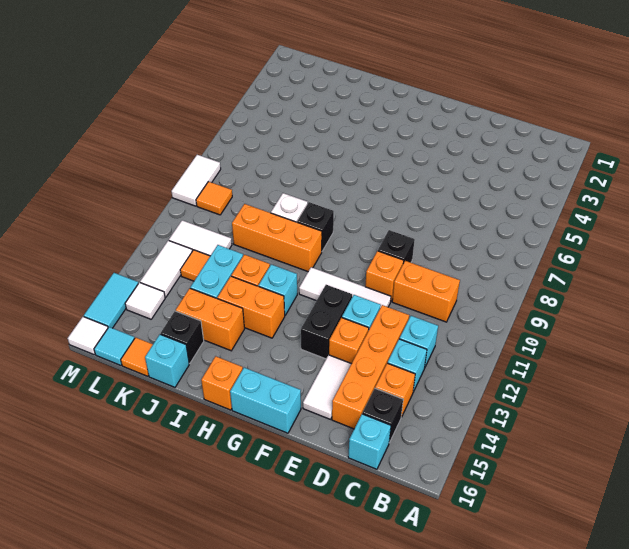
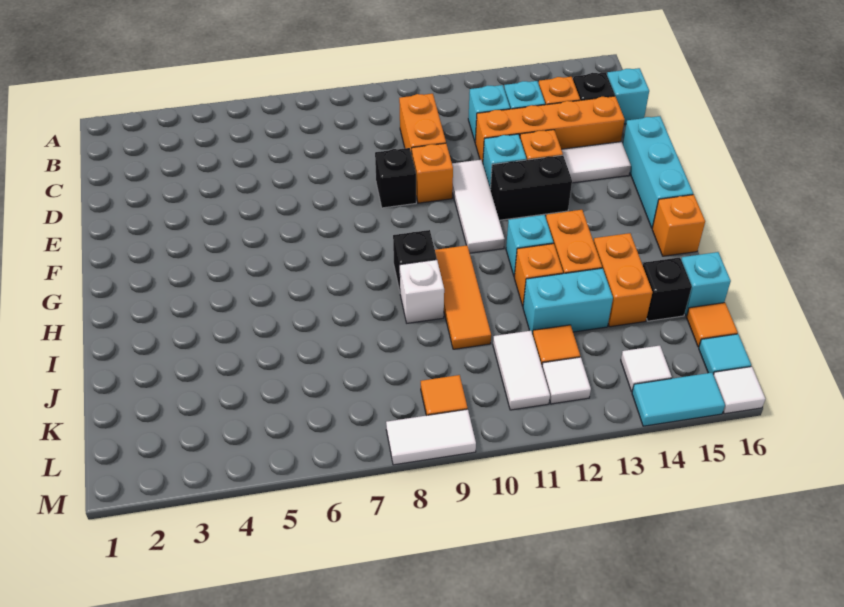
cyan 1x2 brick [230,368,301,433] -> cyan 1x3 brick [623,116,693,228]
orange 1x3 brick [232,204,322,271] -> orange 1x3 tile [435,245,491,349]
white 1x2 tile [140,240,192,297] -> white 1x1 tile [542,357,591,404]

